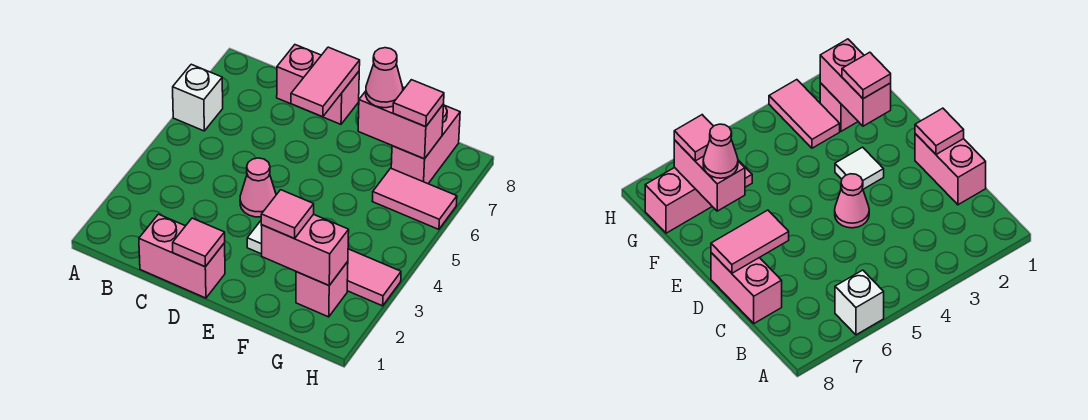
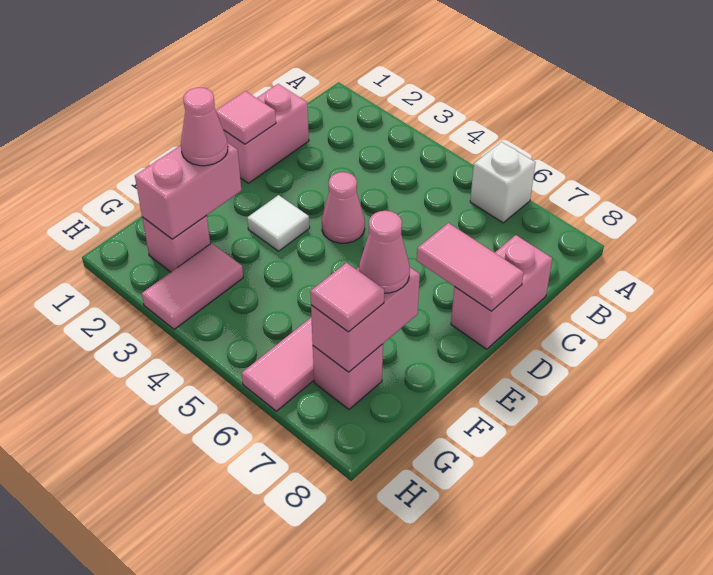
pink 1x1 tile [261,190,314,239] -> pink 1x1 cone [181,88,228,166]
pink 1x2 brick [391,105,460,184] -> pink 1x1 brick [313,344,383,409]

